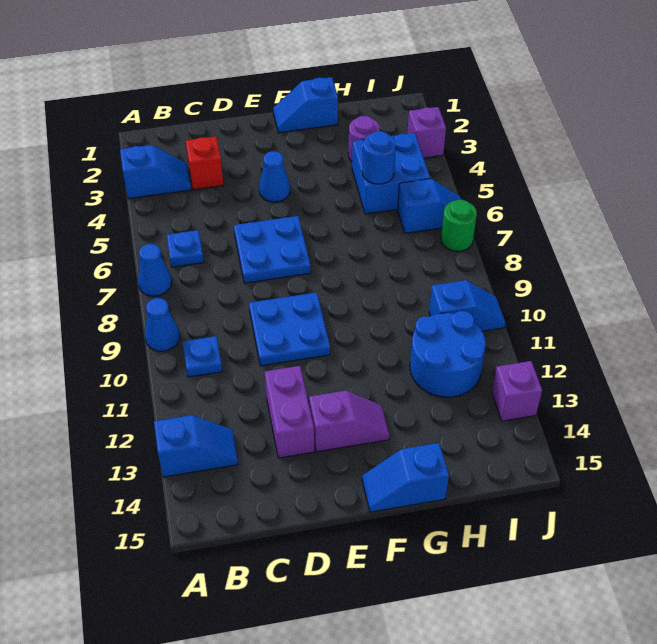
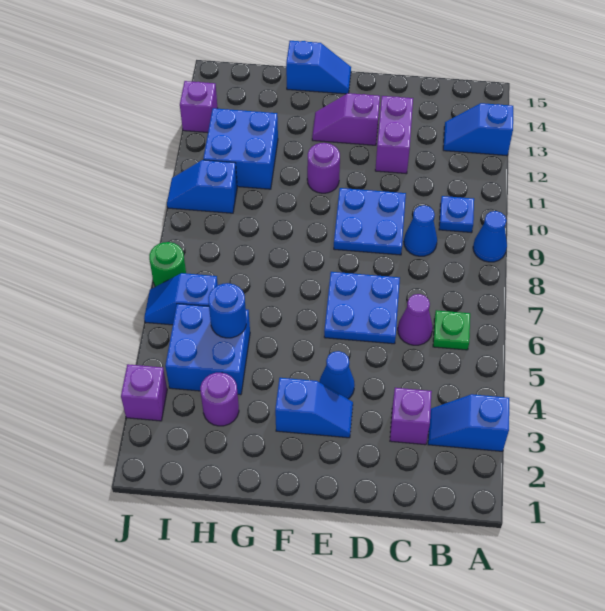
blue 1x1 cone [138,244,172,296] -> blue 1x1 cone moved to [404,205,437,256]
blue 1x1 plate [166,230,204,267] -> green 1x1 plate [433,310,470,350]
red 1x1 brick [186,136,223,190] -> purple 1x1 brick [390,388,432,445]
none -> purple 1x1 cone [398,294,433,345]
blue 1x2 slope [273,77,338,133] -> blue 1x2 slope moved to [275,378,353,438]
none -> purple 1x1 round brick [307,143,340,193]
blue 2x2 round brick [410,311,486,397] -> blue 2x2 brick [203,108,278,189]

